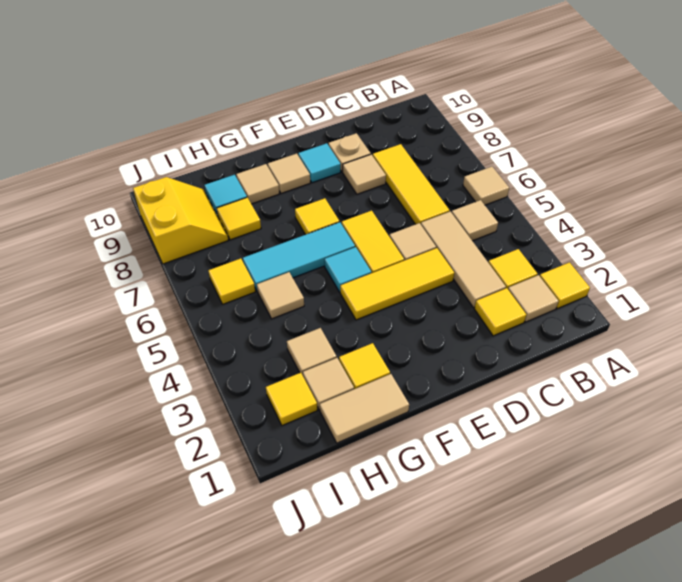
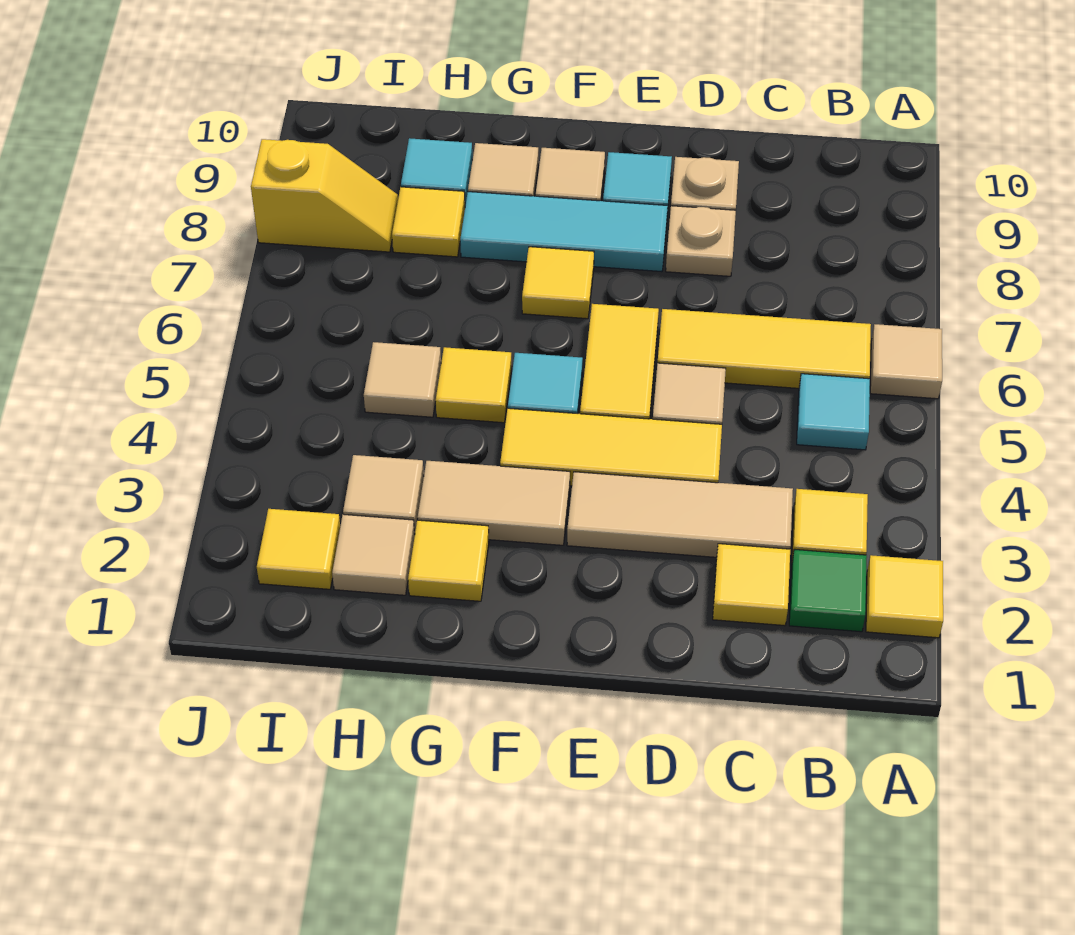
tan 1x1 tile [508,275,559,322] -> green 1x1 tile [789,549,867,632]
tan 1x1 tile [452,200,498,241] -> cyan 1x1 tile [797,374,870,450]
tan 1x3 tile [421,211,506,308] -> tan 1x3 tile turned to [567,472,793,557]
yellow 1x3 tile [373,144,450,224] -> yellow 1x3 tile turned to [658,309,871,388]
tan 1x1 tile [343,154,386,194] -> tan 1x1 plate [666,206,736,276]
cyan 1x3 tile [243,222,355,291] -> cyan 1x3 tile moved to [460,192,668,272]
tan 1x2 tile [320,374,409,443] -> tan 1x2 tile moved to [418,461,570,545]
yellow 1x1 tile [208,258,255,304] -> yellow 1x1 tile moved to [436,347,512,423]
yellow 2x2 slope [133,177,228,264] -> yellow 1x2 slope [251,139,398,252]

